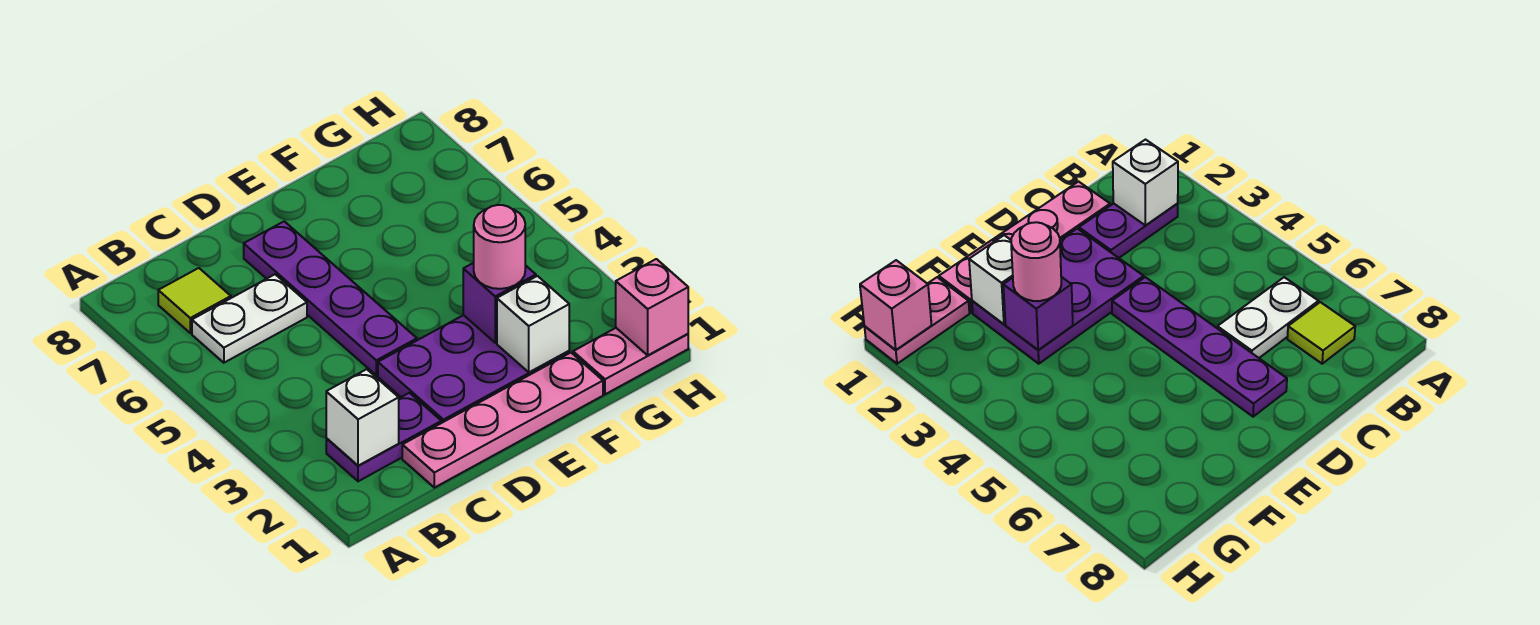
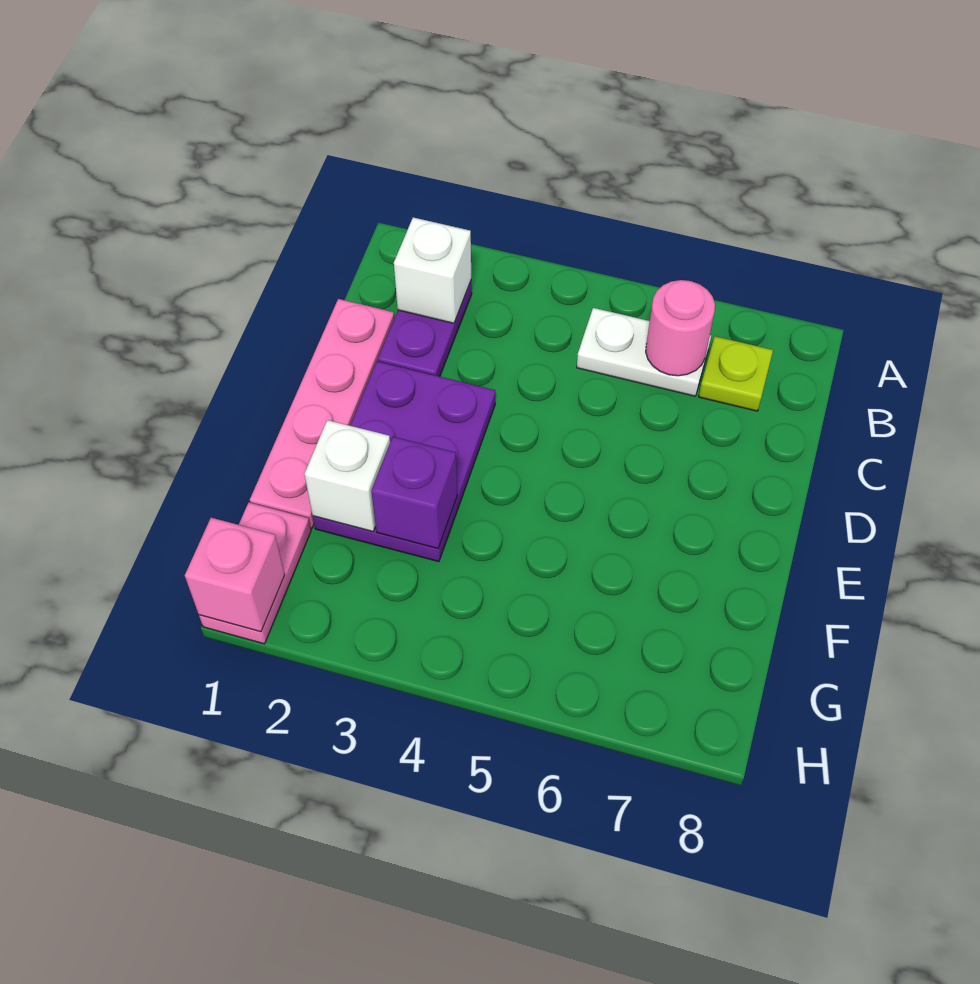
white 1x2 plate [192,274,307,363] -> white 1x2 plate turned to [577,308,711,396]
lime 1x1 tile [158,268,231,333] -> lime 1x1 plate [699,336,773,411]
purple 1x4 plate [244,221,417,375] -> none
pink 1x1 round brick [474,205,525,289] -> pink 1x1 round brick moved to [646,280,715,376]

